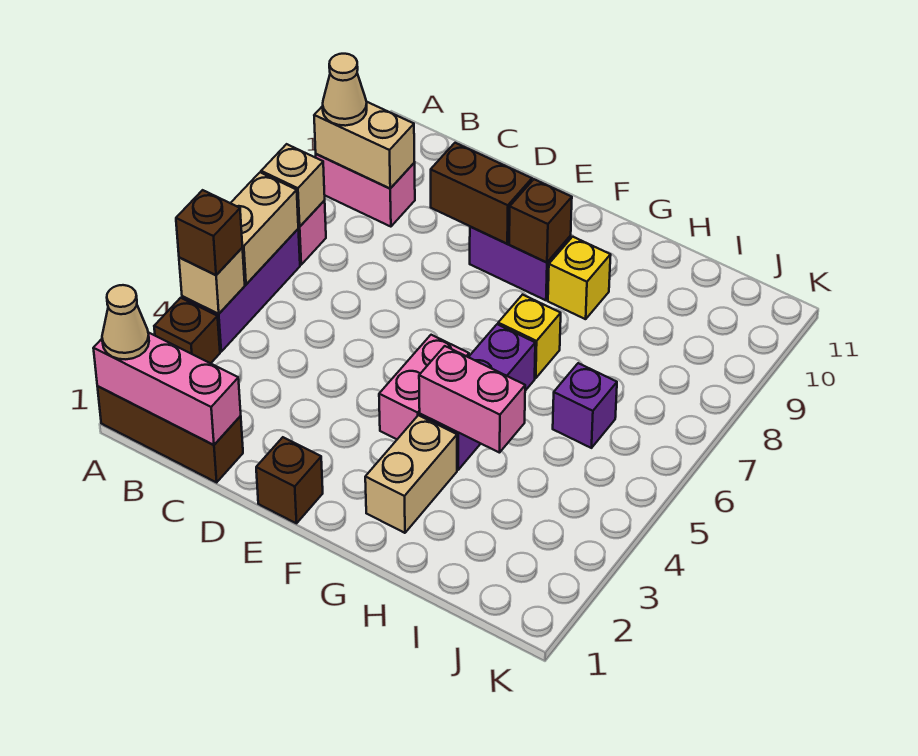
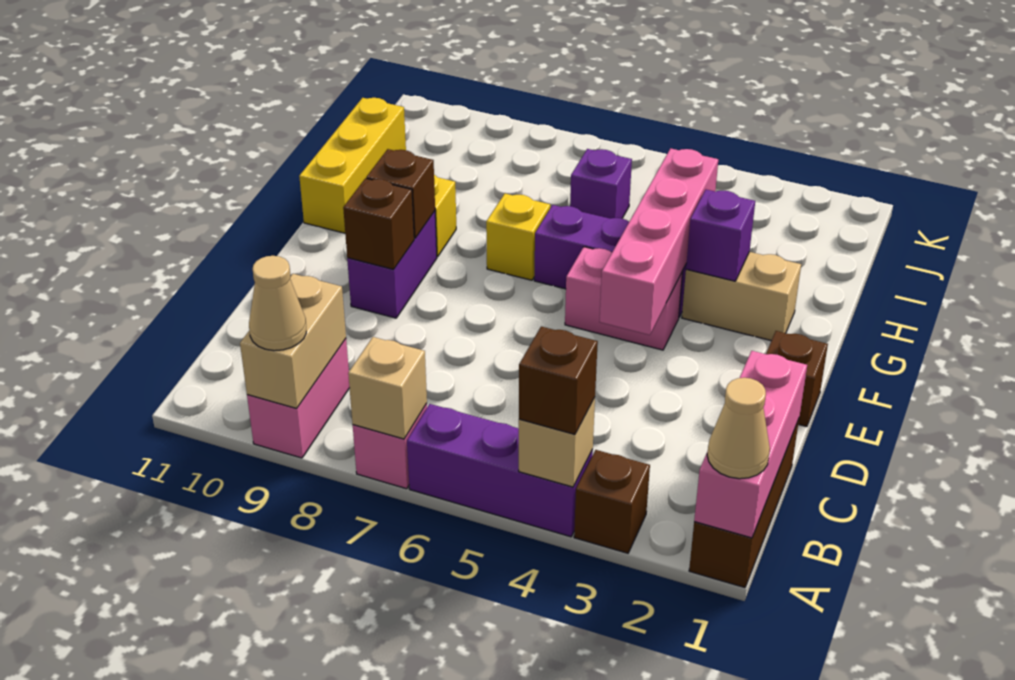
tan 1x2 brick [231,172,298,284] -> none
brown 1x2 brick [431,143,532,244] -> brown 1x1 brick [343,178,414,269]
none -> purple 1x1 brick [686,190,755,281]
pink 1x2 brick [419,346,525,453] -> pink 1x4 brick [600,148,718,335]
none -> yellow 1x3 brick [299,98,406,233]

